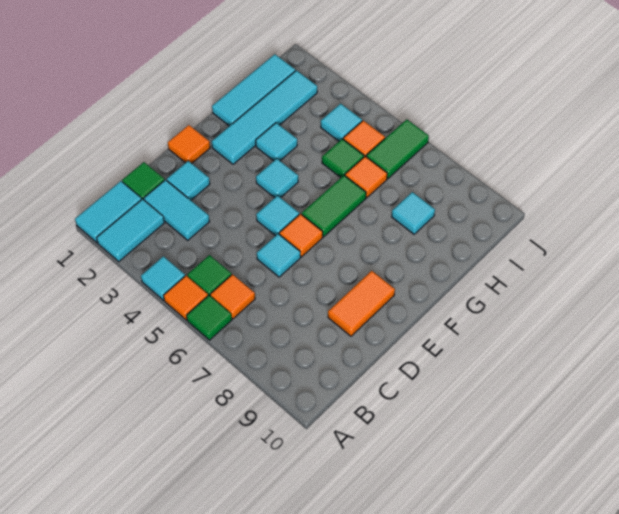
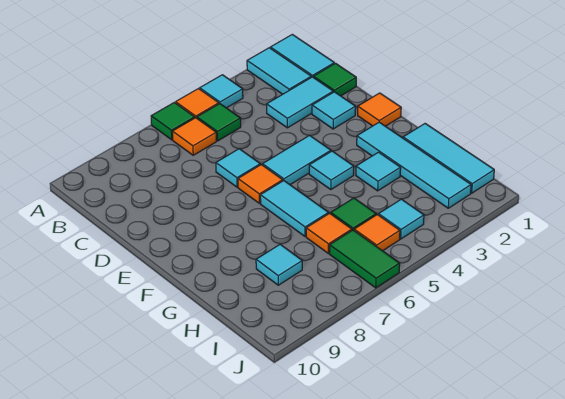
orange 1x2 tile [328,271,395,336] -> none
cyan 1x1 tile [256,195,299,236] -> cyan 1x2 tile [263,135,331,185]
green 1x2 tile [302,175,366,237] -> cyan 1x2 tile [260,181,329,236]

